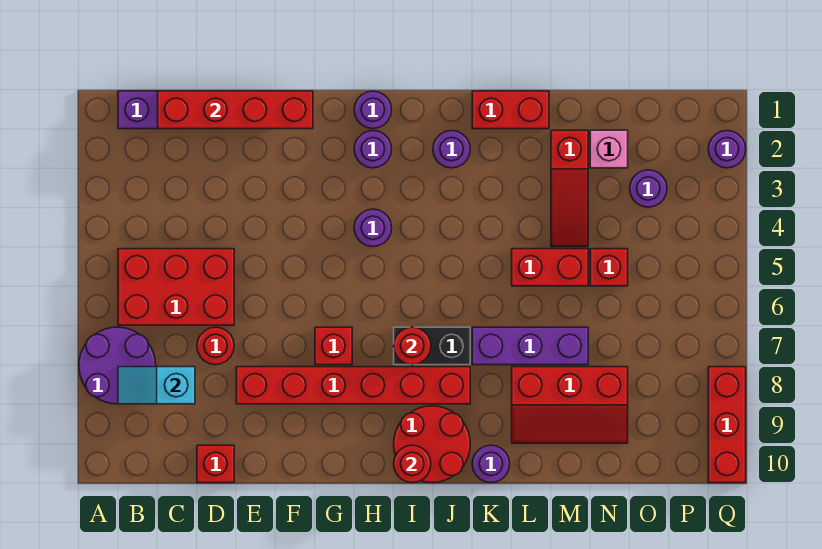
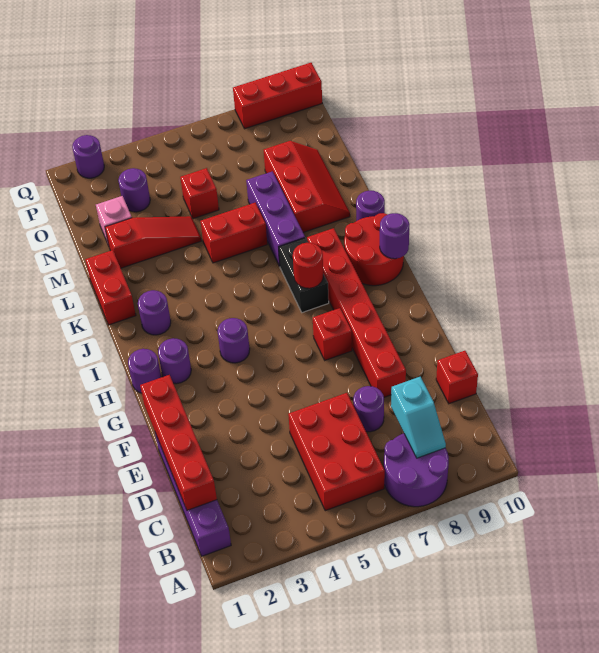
red 1x1 round brick [197,327,234,365] -> purple 1x1 round brick [353,386,384,432]
red 1x1 round brick [394,445,431,483] -> purple 1x1 round brick [380,213,409,259]
red 1x2 brick [512,249,588,286] -> red 1x2 brick turned to [200,203,267,263]

